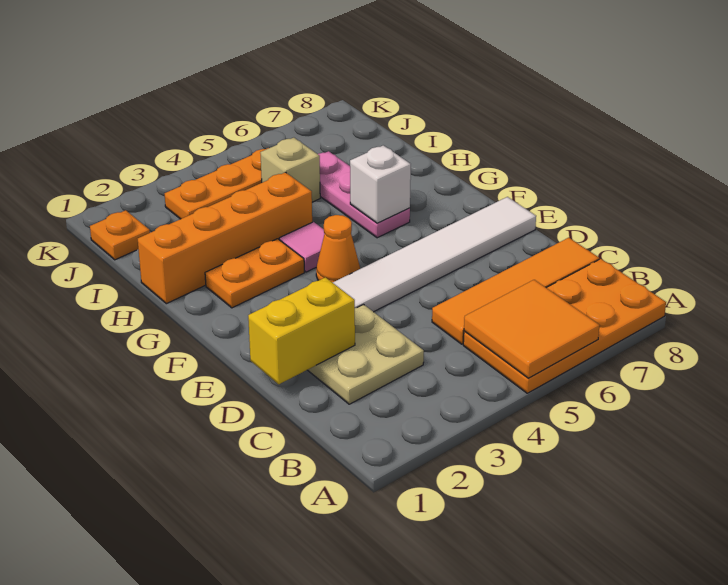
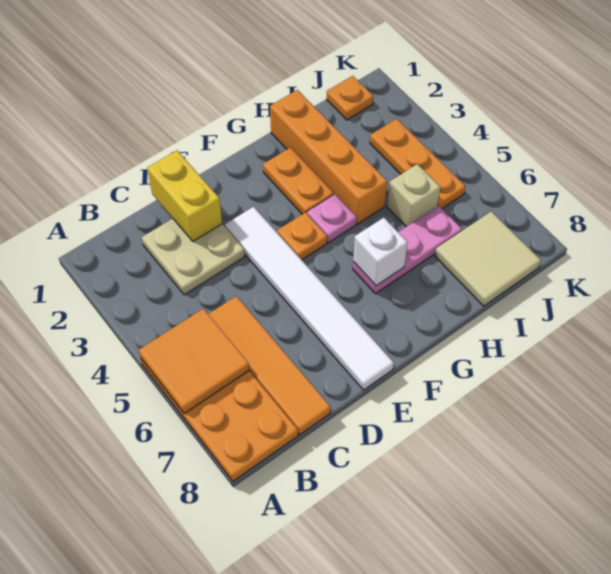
orange 1x1 cone [316,215,360,283] -> orange 1x1 plate [277,213,327,260]
pink 1x1 tile [279,222,324,272] -> pink 1x1 plate [307,194,357,243]
none -> tan 2x2 tile [435,211,541,306]

